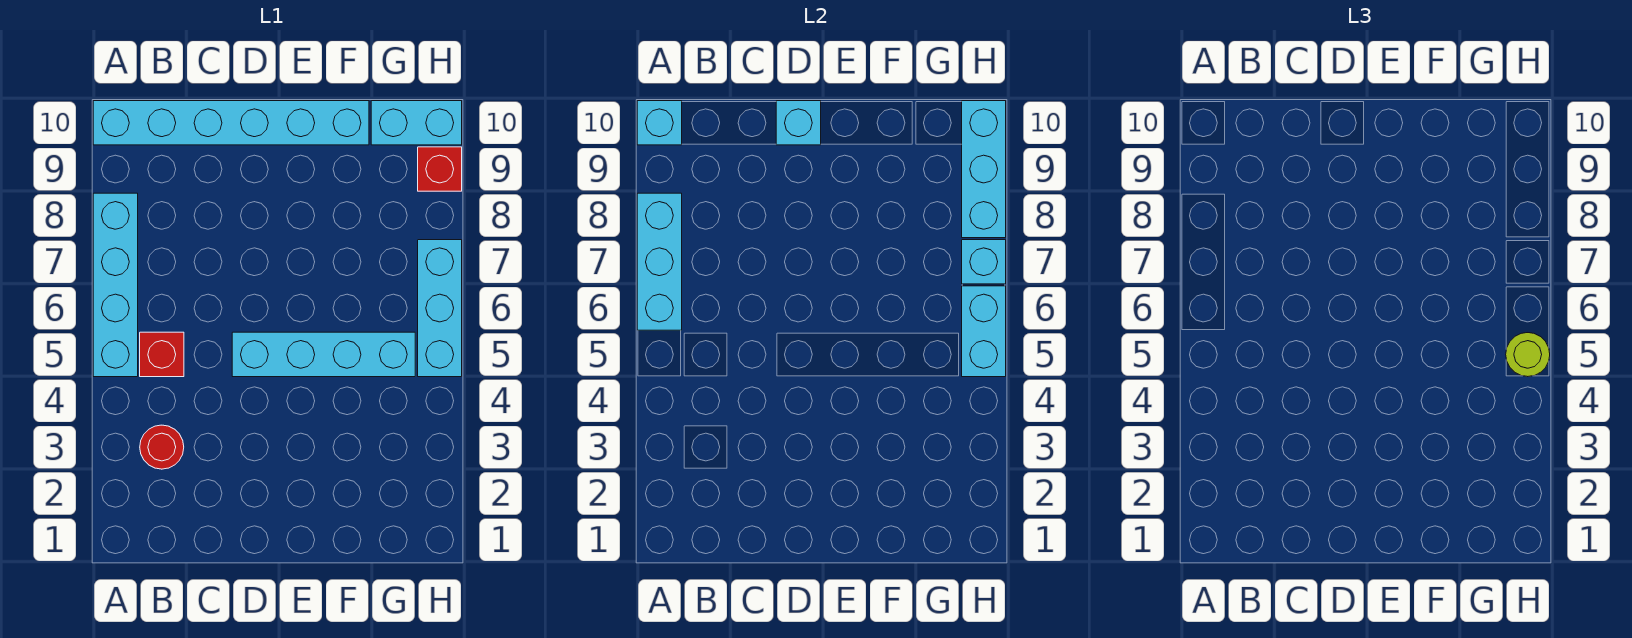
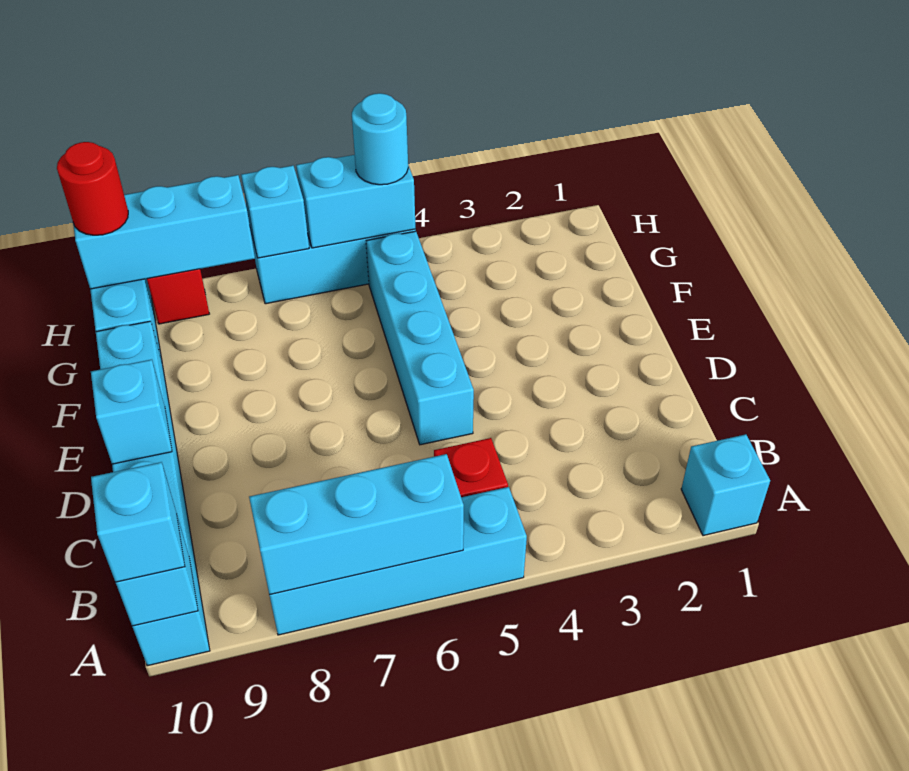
none -> cyan 1x1 brick [681,434,770,536]
none -> cyan 1x1 brick [91,462,185,582]
red 1x1 round brick [140,425,184,469] -> red 1x1 round brick moved to [57,142,128,235]
lime 1x1 round brick [1506,333,1550,377] -> cyan 1x1 round brick [352,93,408,185]

